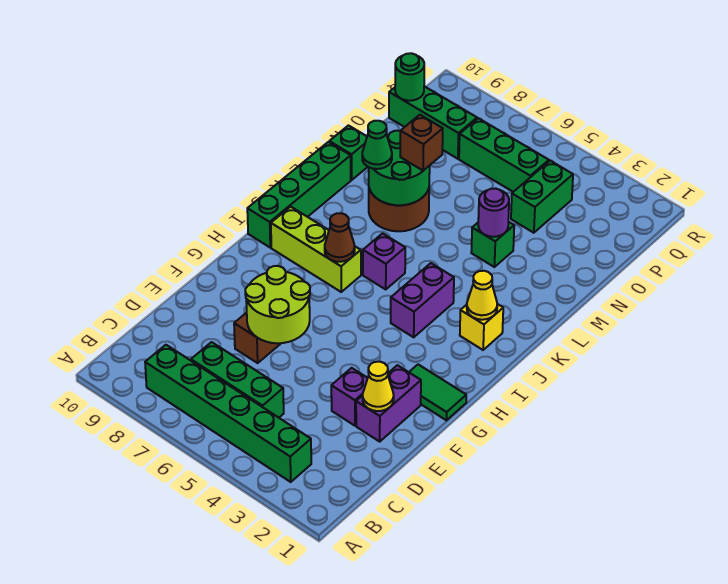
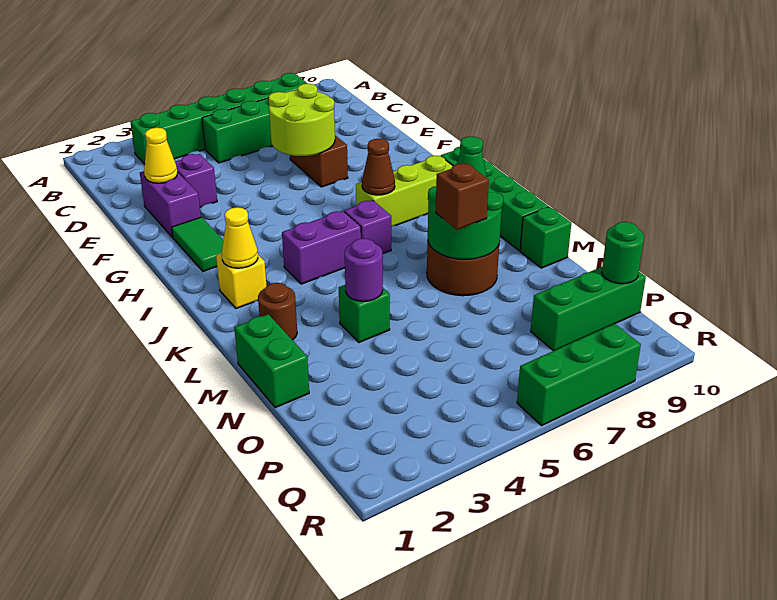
green 1x2 tile [409,365,466,420] -> green 1x2 tile turned to [172,217,223,271]
purple 1x2 brick [391,263,454,337] -> purple 1x2 brick turned to [282,211,361,284]
none -> brown 1x1 round brick [258,283,297,340]
green 1x2 brick [511,161,573,233] -> green 1x2 brick moved to [234,314,309,408]
green 1x3 brick [459,118,549,192] -> green 1x3 brick moved to [517,324,641,426]

